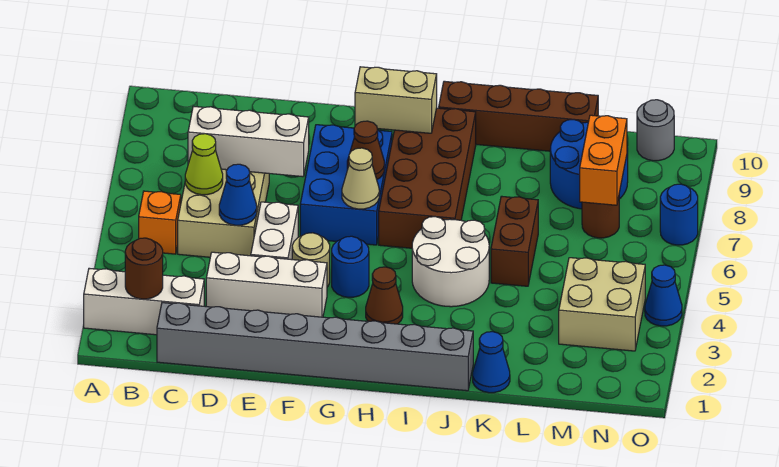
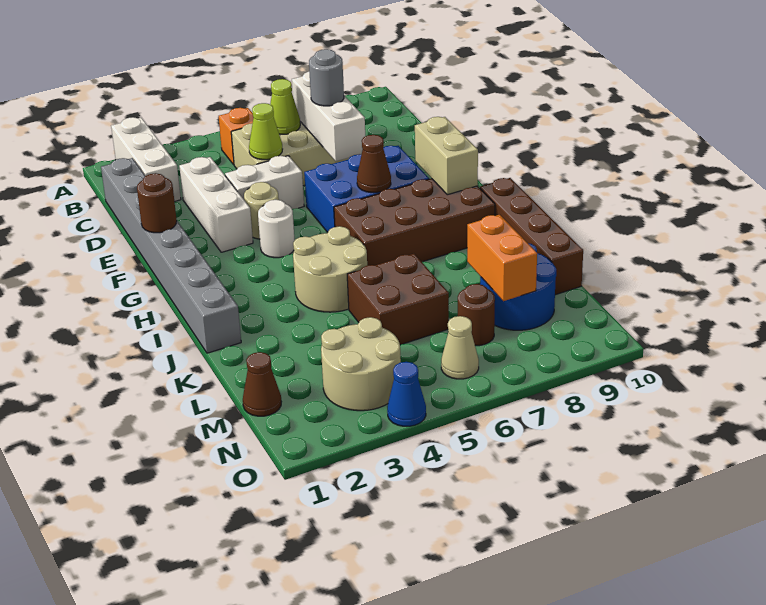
brown 1x1 round brick [125,238,163,299] -> brown 1x1 round brick moved to [137,173,177,233]
blue 1x1 cone [219,164,257,225] -> lime 1x1 cone [249,103,282,160]
blue 1x1 round brick [332,236,369,297] -> white 1x1 round brick [258,200,295,258]
tan 1x1 cone [342,148,379,209] -> tan 1x1 cone moved to [441,316,479,379]
brown 1x1 cone [366,267,403,324] -> brown 1x1 cone moved to [243,352,281,416]
white 2x2 round brick [412,217,489,307] -> tan 2x2 round brick [293,226,367,312]
blue 1x1 cone [473,332,510,393] -> none
brown 1x2 brick [491,196,538,286] -> brown 2x2 brick [347,254,449,345]
tan 2x2 brick [559,258,645,351] -> tan 2x2 round brick [321,317,401,411]
orange 1x2 brick [580,115,627,205] -> orange 1x2 brick turned to [467,215,537,301]
grey 1x1 round brick [637,100,674,161] -> grey 1x1 round brick moved to [309,49,344,106]
blue 1x1 round brick [660,184,698,245] -> none

